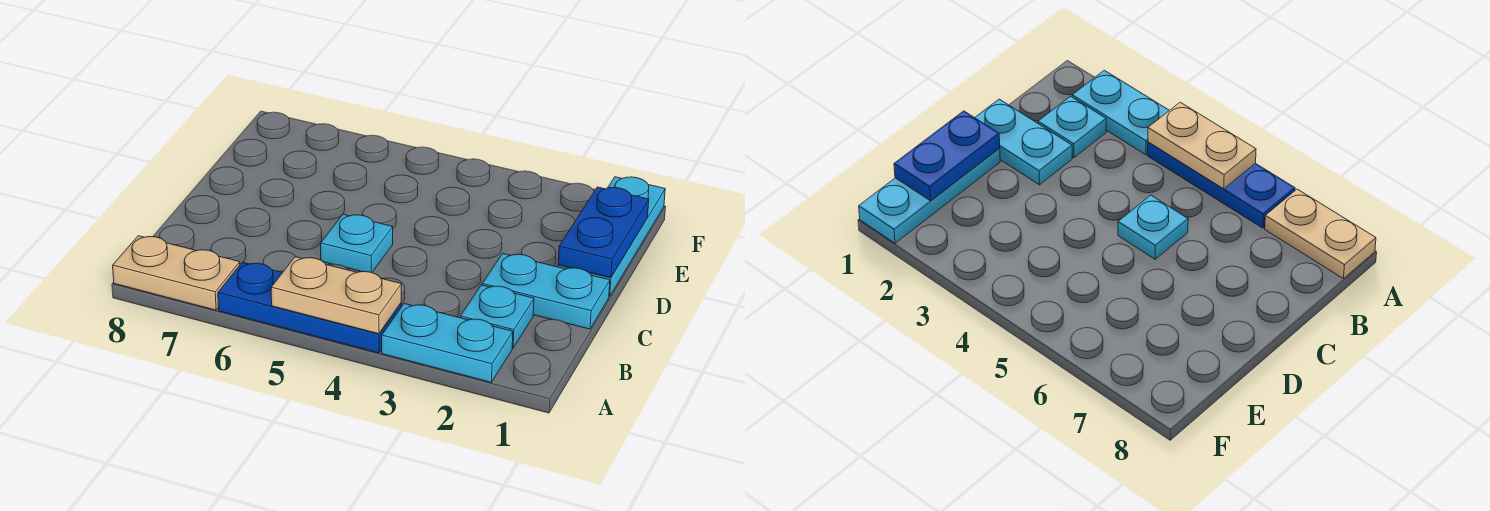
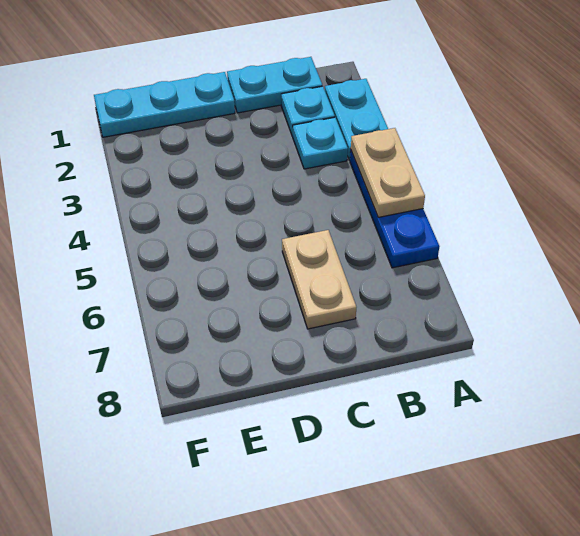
tan 1x2 plate [113,236,240,310] -> tan 1x2 plate moved to [282,230,356,329]
cyan 1x2 plate [482,254,610,329] -> cyan 1x2 plate turned to [227,57,322,113]
cyan 1x1 plate [321,214,393,273] -> cyan 1x1 plate moved to [293,117,348,169]
blue 1x2 plate [558,187,649,278] -> none

